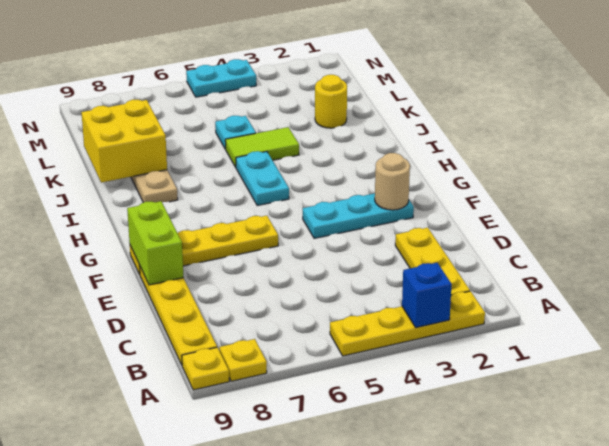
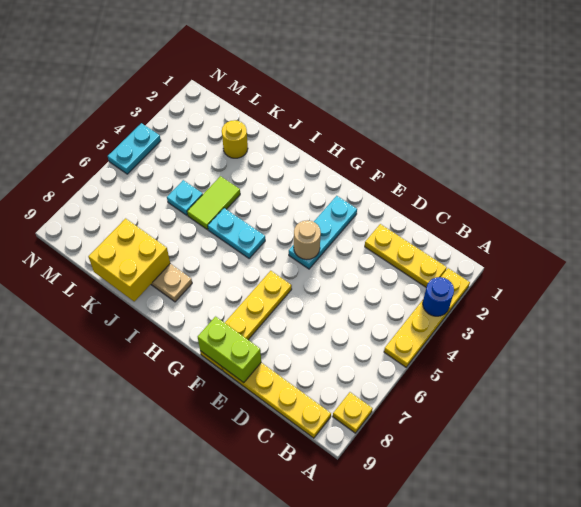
blue 1x1 brick [402,263,452,327] -> blue 1x1 round brick [423,277,454,316]
yellow 1x1 plate [182,347,229,390] -> none
tan 1x1 round brick [375,153,410,210] -> tan 1x1 round brick moved to [294,220,321,260]

